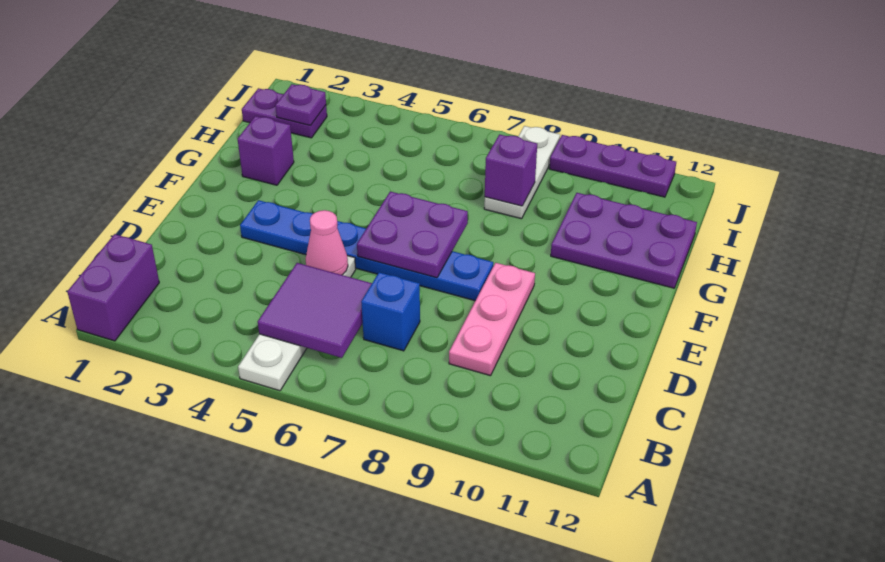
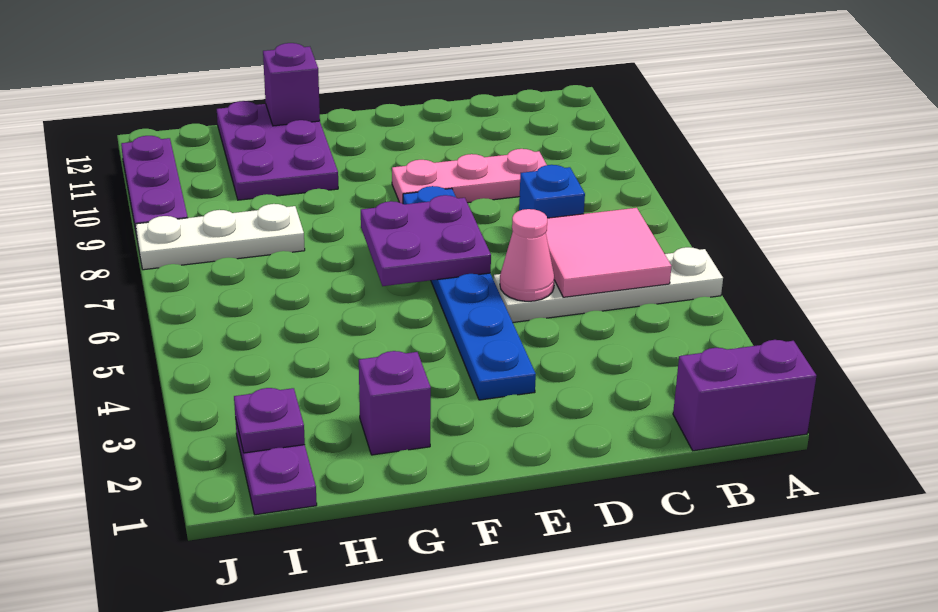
purple 2x2 tile [258,263,372,358] -> pink 2x2 tile [546,208,671,297]
purple 1x1 brick [485,134,537,206] -> purple 1x1 brick moved to [263,43,320,126]

